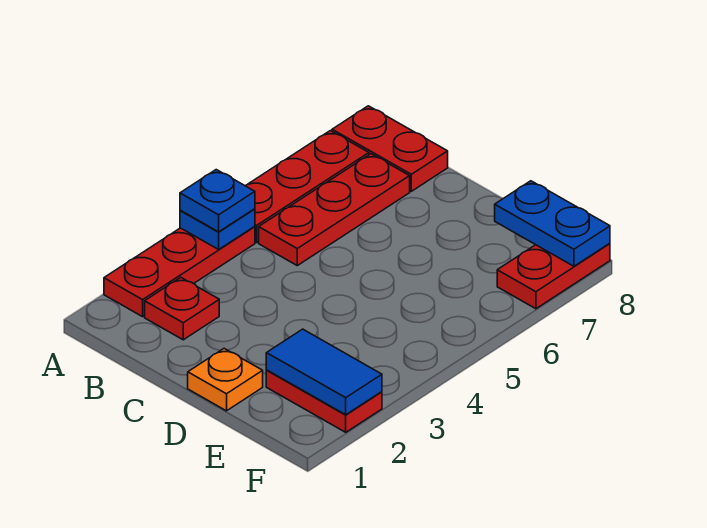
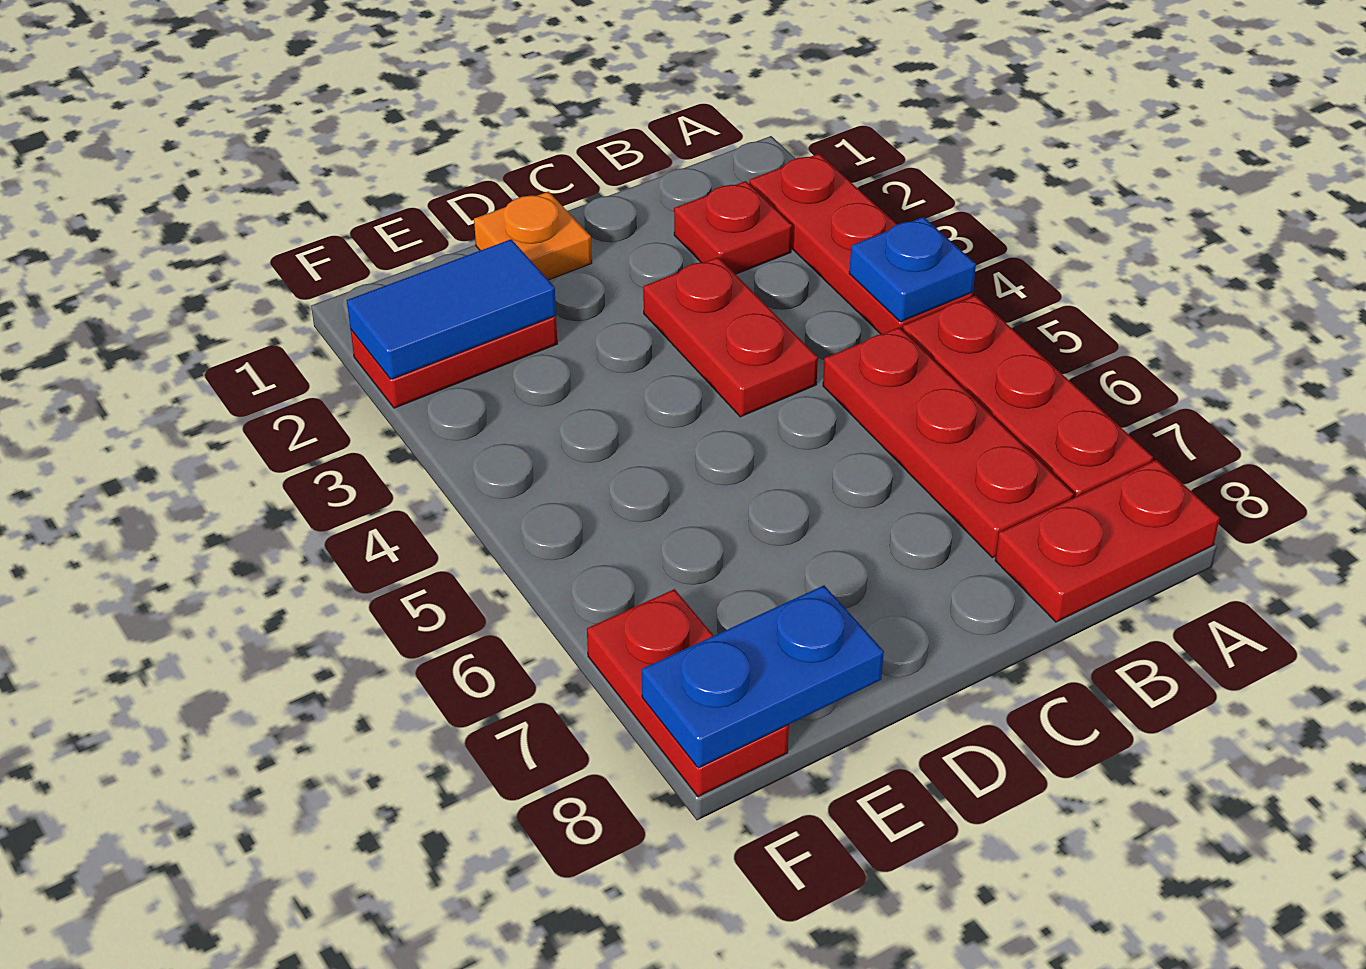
blue 1x1 plate [180,170,255,232] -> none
none -> red 1x2 plate [643,257,818,417]

